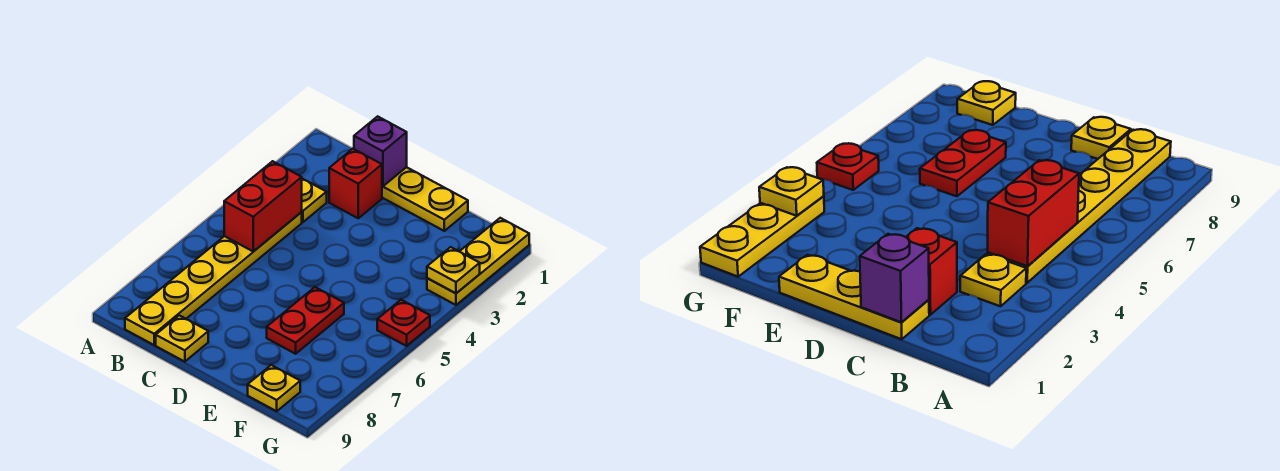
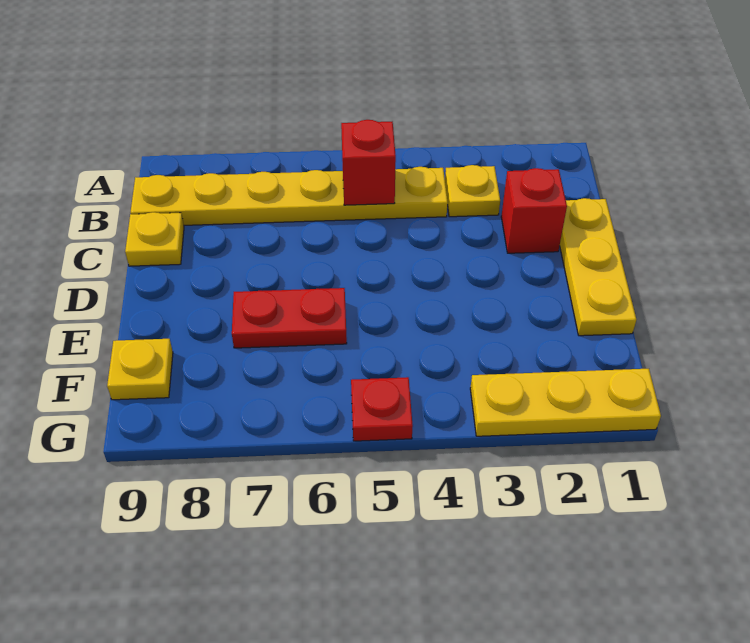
red 1x2 brick [224,161,302,252] -> red 1x1 brick [341,120,396,205]
purple 1x1 brick [354,116,407,186] -> none
yellow 1x1 plate [427,247,480,293] -> none

